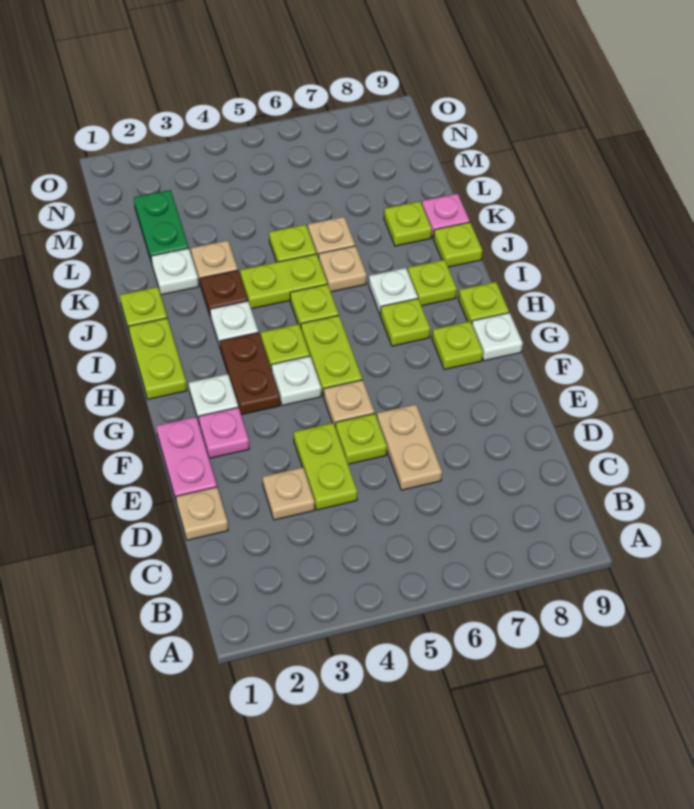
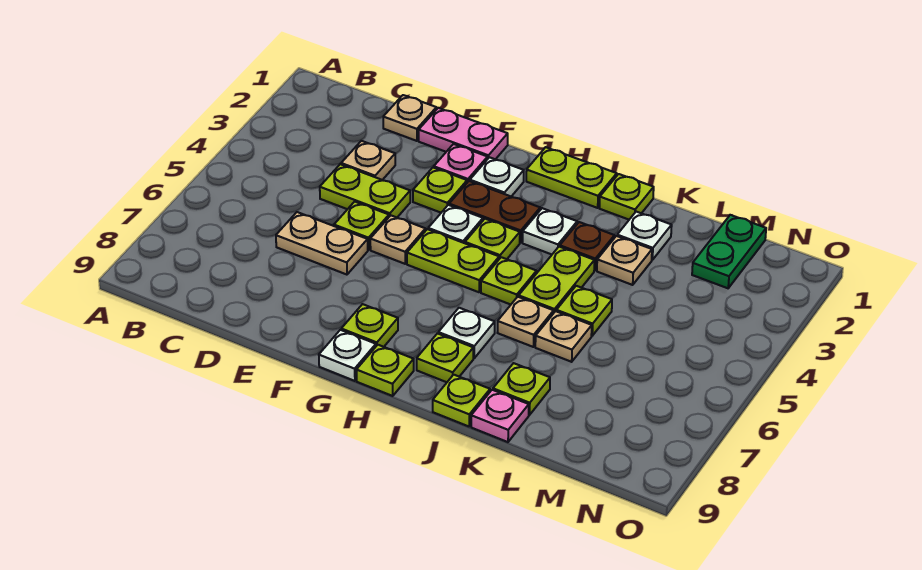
lime 1x1 plate [380,299,430,346] -> lime 1x1 plate moved to [413,167,467,213]
green 1x2 plate [134,190,189,263] -> green 1x2 plate turned to [692,215,766,288]

